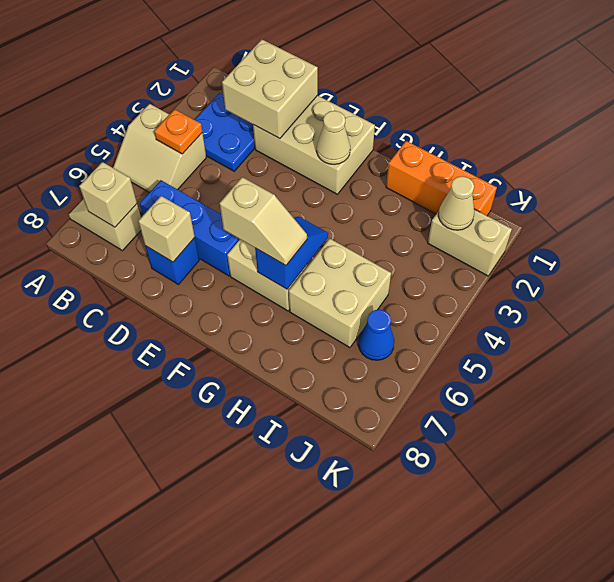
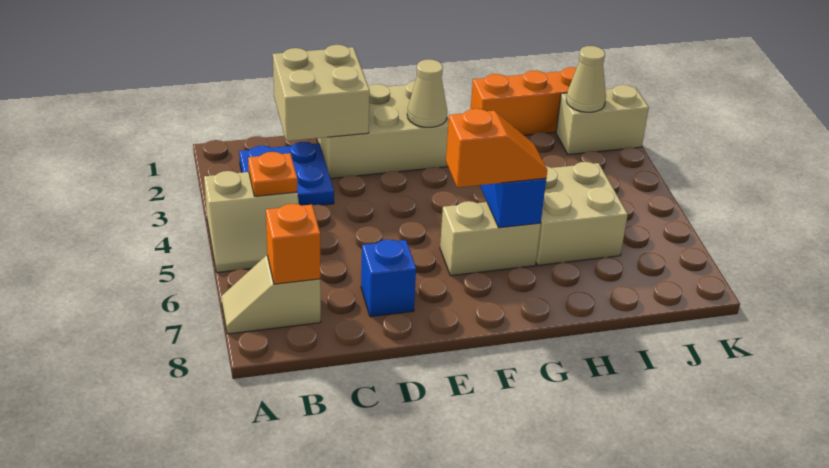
tan 1x1 brick [79,162,137,227] -> orange 1x1 brick [266,204,320,284]
blue 1x3 brick [140,180,240,276] -> none
tan 1x1 brick [138,196,195,262] -> none
tan 1x2 slope [220,177,307,266] -> orange 1x2 slope [446,109,547,188]
blue 1x1 cone [358,309,394,360] -> none

